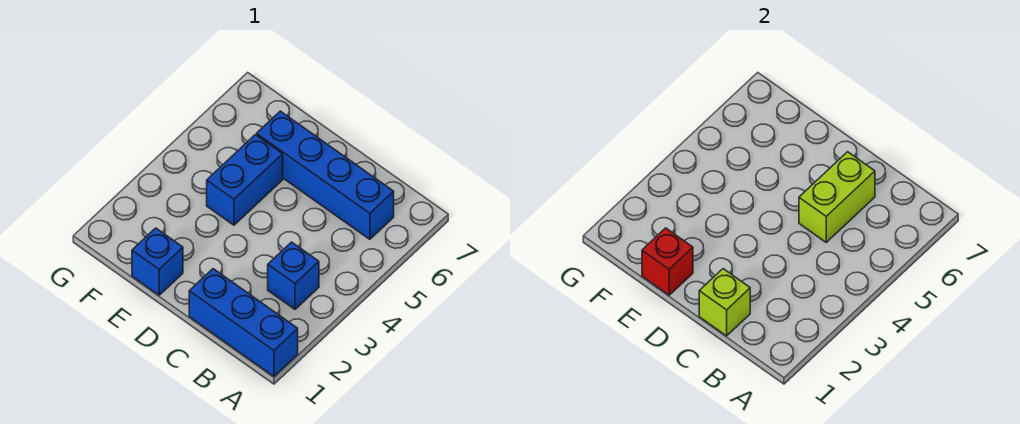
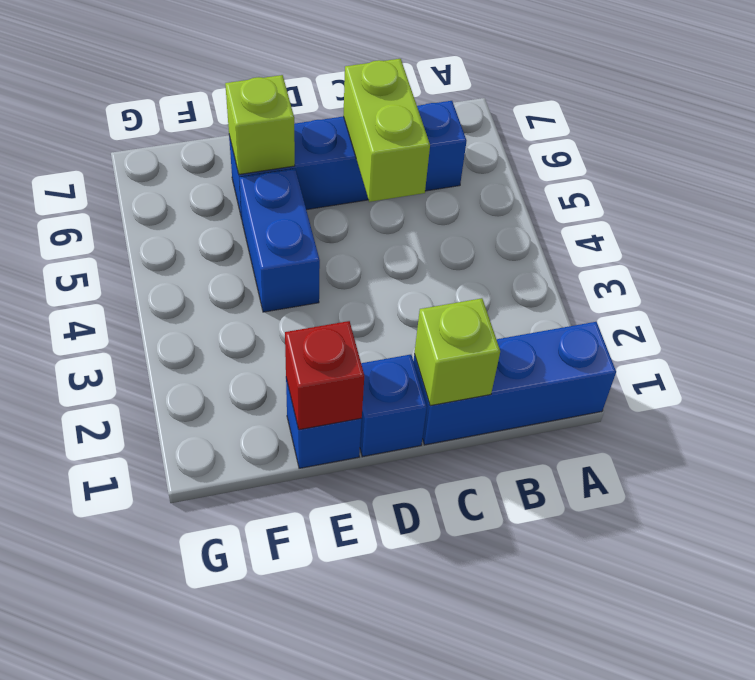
blue 1x1 brick [268,242,319,309] -> blue 1x1 brick moved to [360,355,427,457]
none -> lime 1x1 brick [225,75,295,174]

